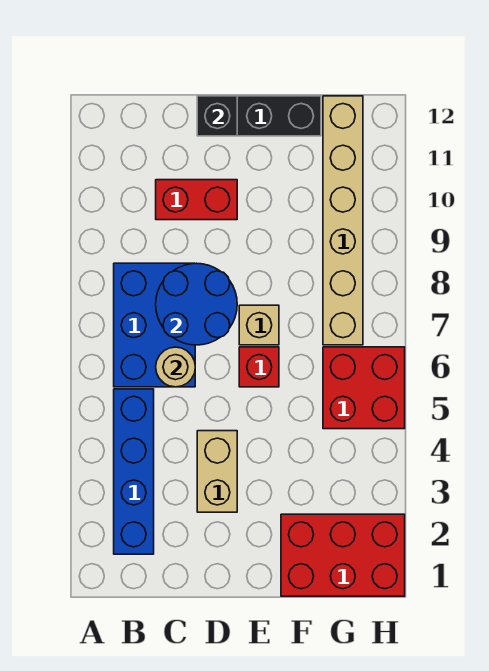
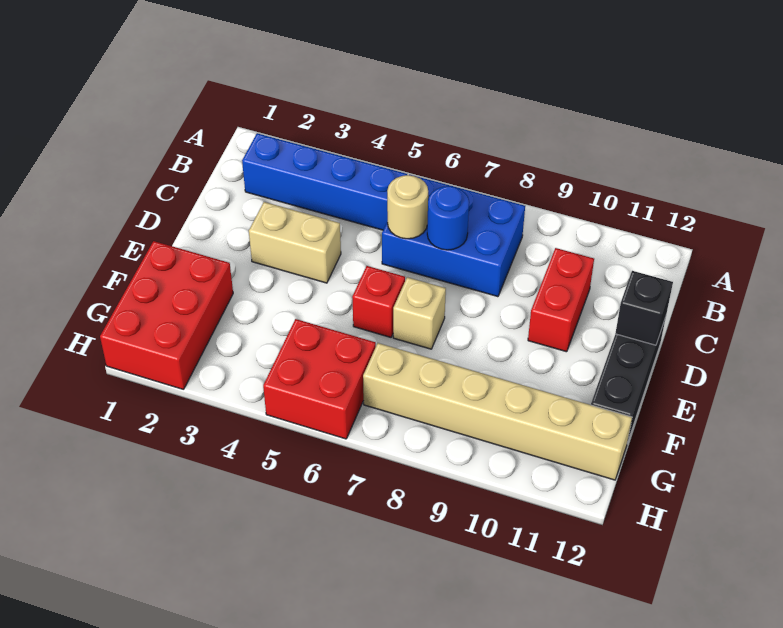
blue 2x2 round brick [156,263,237,345] -> blue 1x1 round brick [427,186,469,250]

